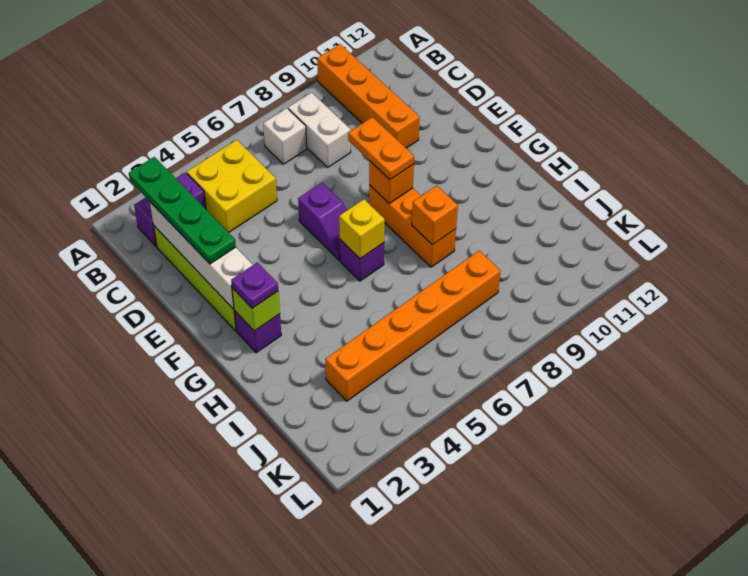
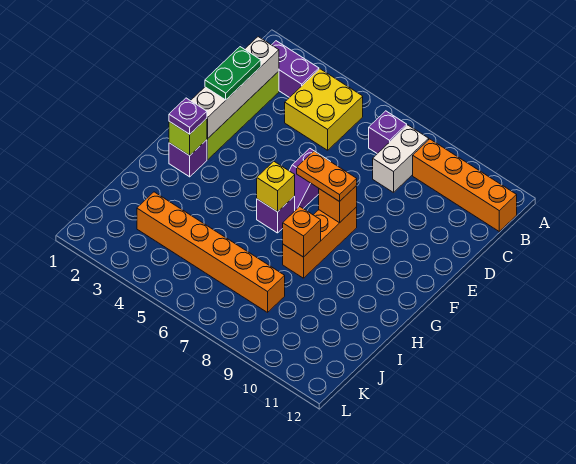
orange 1x4 brick [317,44,420,148] -> orange 1x4 brick turned to [413,139,517,231]
green 1x4 plate [129,157,236,264] -> green 1x2 plate [205,47,261,100]
white 1x1 brick [263,108,307,164] -> purple 1x1 brick [369,111,407,154]
orange 1x2 plate [348,117,414,180] -> orange 1x2 plate turned to [297,151,357,202]

